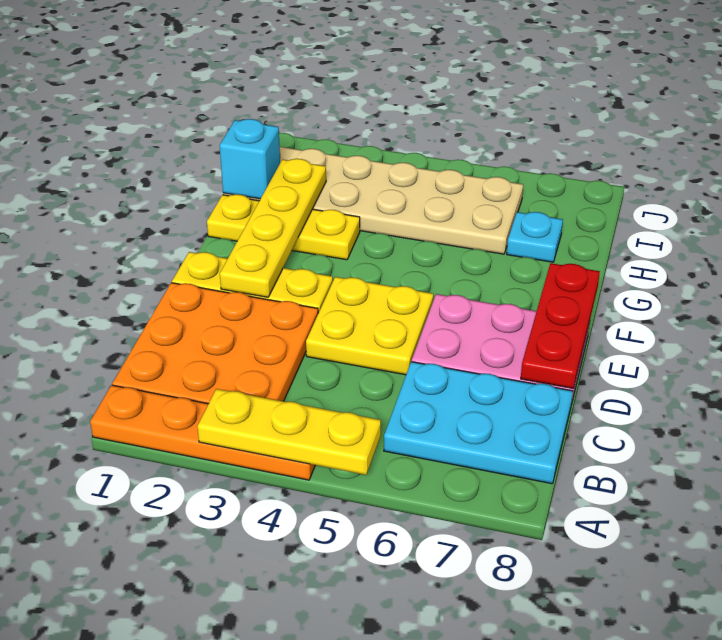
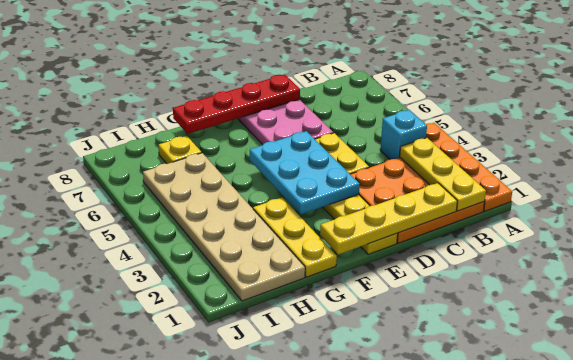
yellow 1x3 plate [197,389,381,475] -> yellow 1x3 plate moved to [400,138,486,211]
cyan 2x3 plate [384,362,573,484] -> cyan 2x3 plate moved to [250,131,360,214]
red 1x3 plate [521,263,600,389] -> red 1x4 plate [173,74,300,134]
yellow 1x4 plate [220,158,326,297] -> yellow 1x4 plate moved to [320,183,457,255]
cyan 1x1 brick [220,119,280,199] -> cyan 1x1 brick moved to [380,110,427,159]
cyan 1x1 plate [507,212,563,262] -> yellow 1x1 plate [159,136,202,164]

